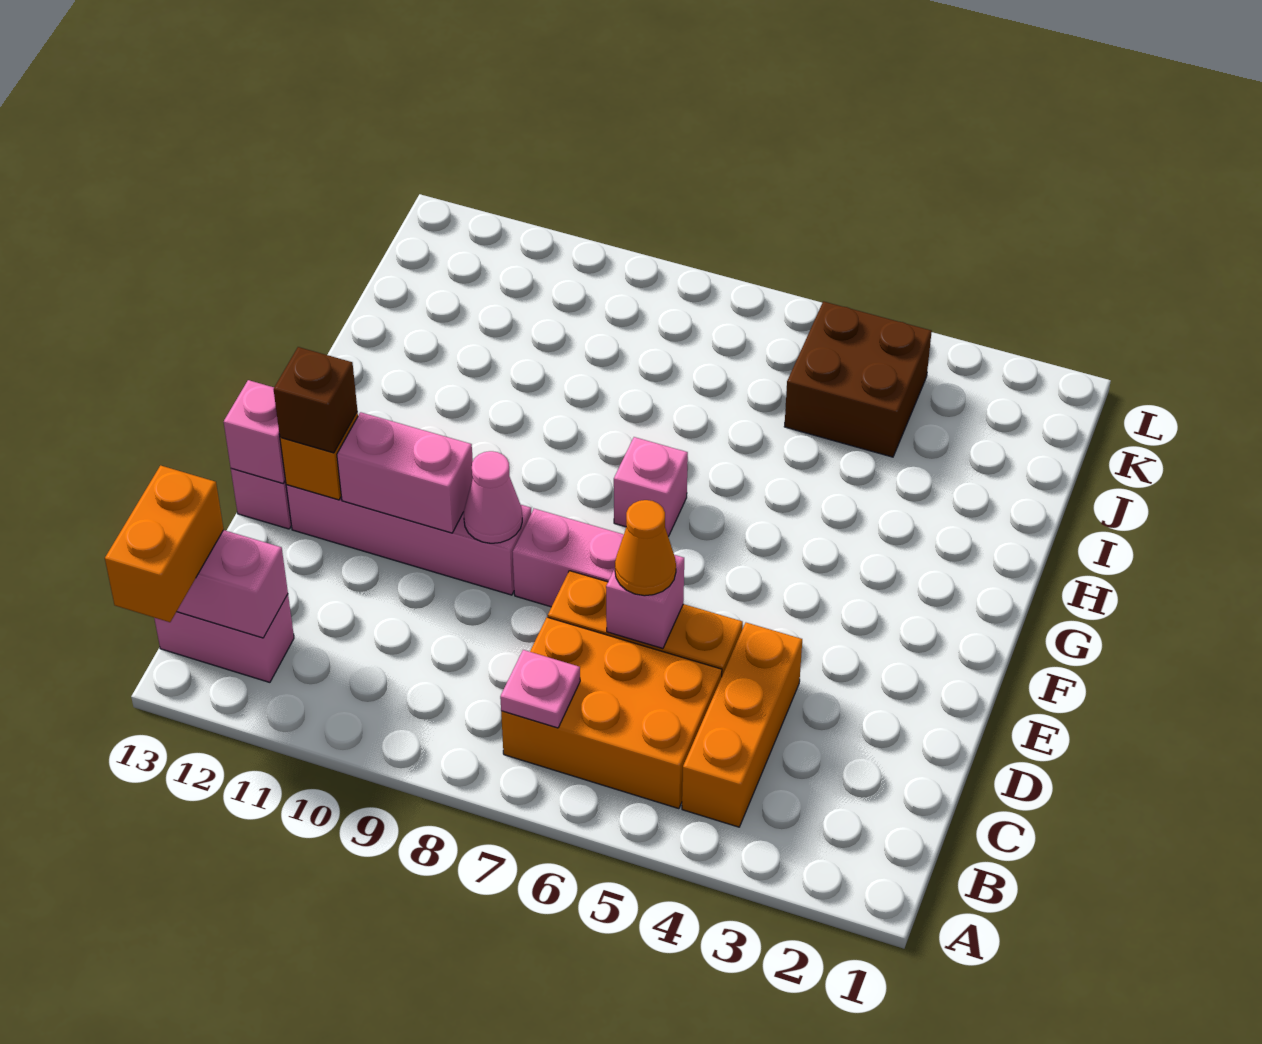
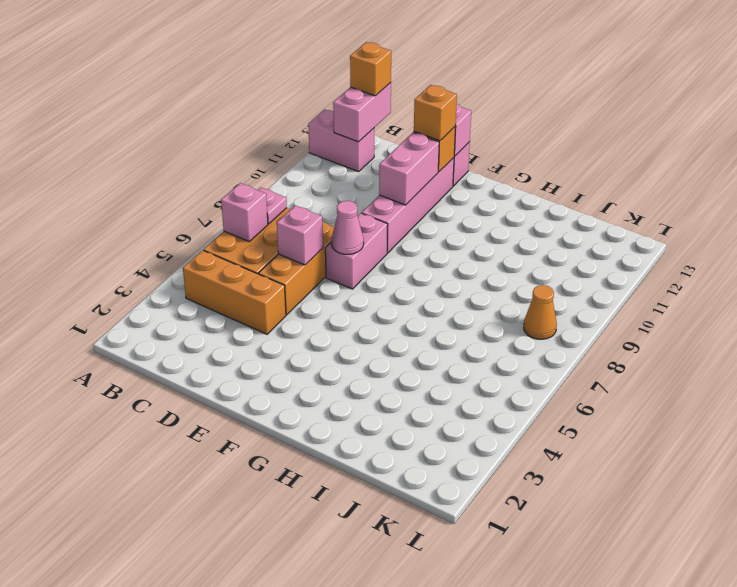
orange 1x2 brick [105,465,224,622] -> orange 1x1 brick [350,42,391,96]
pink 1x2 brick [154,595,294,682] -> pink 1x2 brick turned to [308,109,374,172]
orange 1x1 cone [615,500,676,596] -> orange 1x1 cone moved to [524,285,557,339]
pink 1x1 cone [464,451,522,543] -> pink 1x1 cone moved to [331,201,364,254]
brown 1x1 brick [274,347,357,453] -> orange 1x1 brick [414,85,457,141]
pink 1x1 brick [614,437,688,537] -> pink 1x1 brick moved to [221,183,268,241]
brown 2x2 brick [784,301,932,457] -> none

